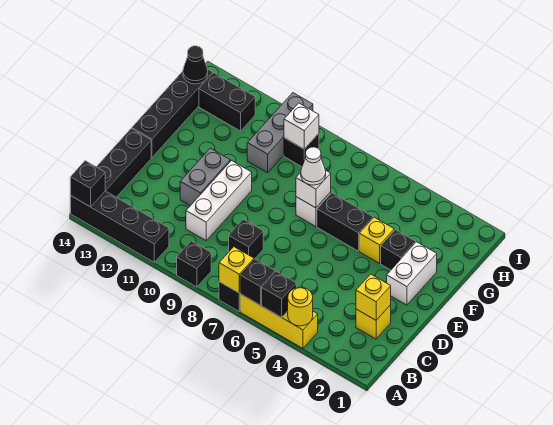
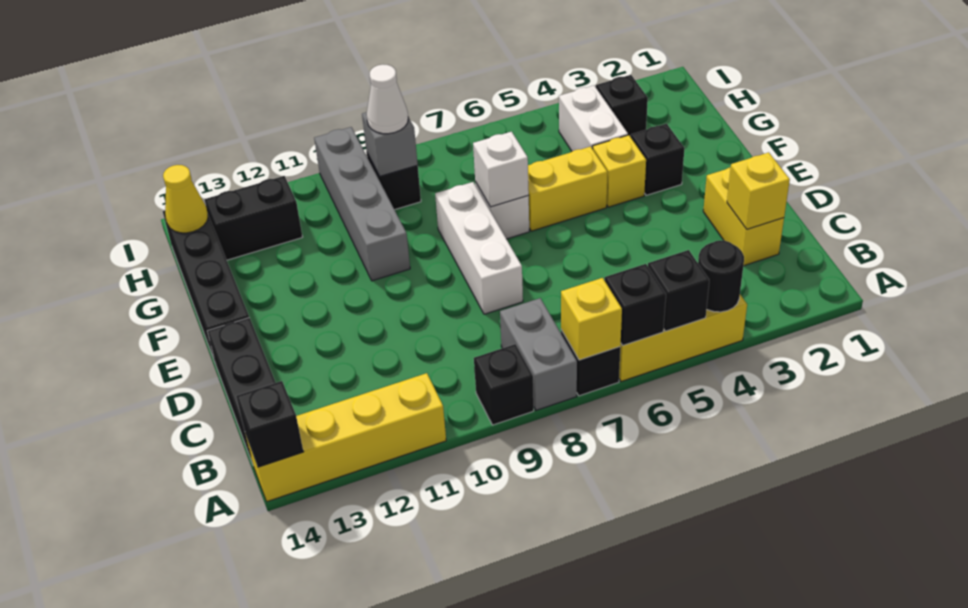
yellow 1x1 round brick [288,287,313,326] -> black 1x1 round brick [698,240,744,312]
black 1x4 brick [70,191,169,262] -> yellow 1x4 brick [246,373,446,502]
yellow 1x1 brick [356,305,391,339] -> yellow 1x2 brick [703,167,784,266]
black 1x1 brick [229,219,263,259] -> black 1x1 brick moved to [596,75,648,137]
white 1x3 brick [186,161,252,241] -> white 1x3 brick moved to [435,182,523,314]
grey 1x2 brick [180,148,230,206] -> grey 1x2 brick moved to [500,298,577,410]
white 1x2 brick [387,242,437,305] -> white 1x2 brick moved to [559,86,628,151]
black 1x2 brick [317,193,373,251] -> yellow 1x2 brick [528,147,607,231]
white 1x1 cone [301,147,326,185] -> white 1x1 cone moved to [367,65,408,134]
grey 1x3 brick [247,93,313,173] -> grey 1x4 brick [314,127,410,281]
white 1x1 brick [284,103,319,149] -> grey 1x1 brick [362,112,418,176]
black 1x1 cone [183,46,208,84] -> yellow 1x1 cone [163,165,208,233]

